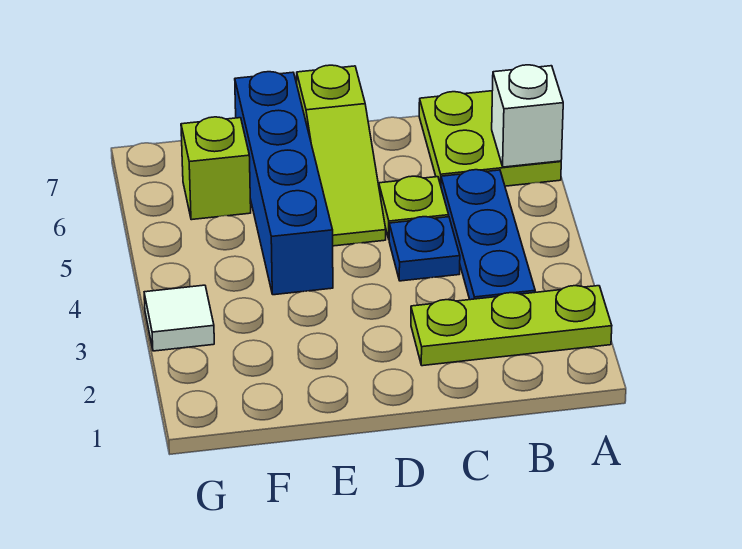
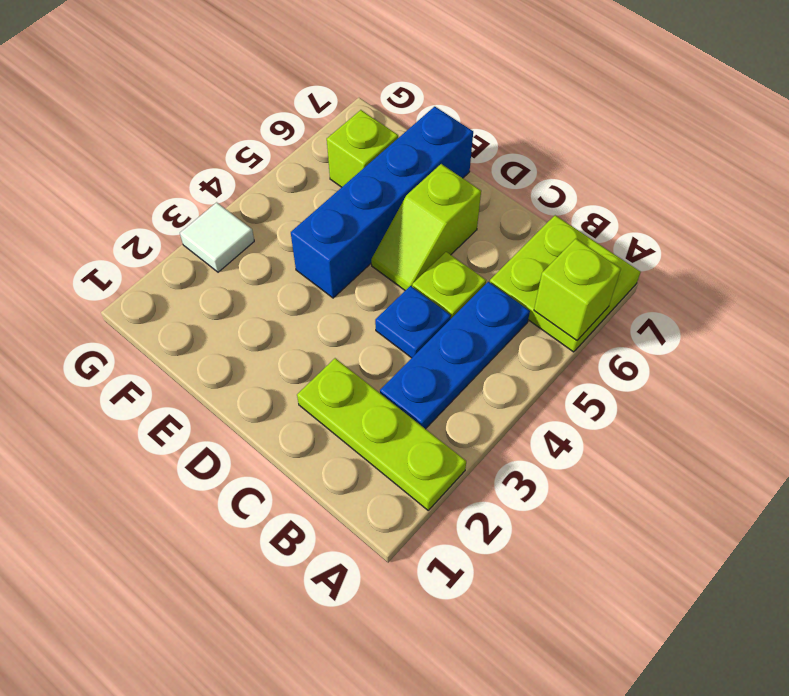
white 1x1 brick [492,65,563,167] -> lime 1x1 brick [534,239,621,340]
lime 1x3 slope [297,65,386,246] -> lime 1x2 slope [371,164,481,290]

